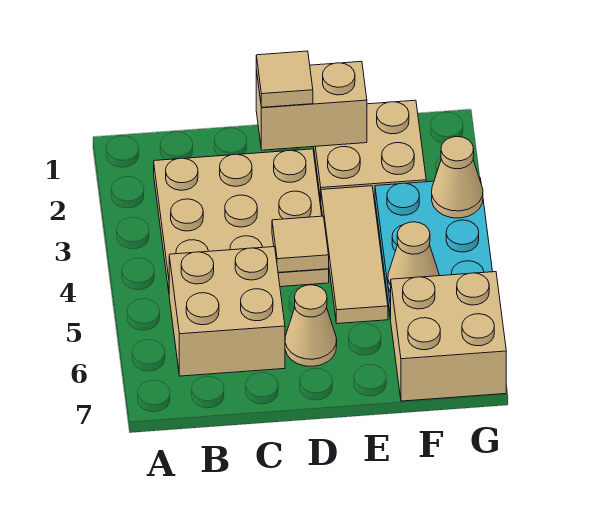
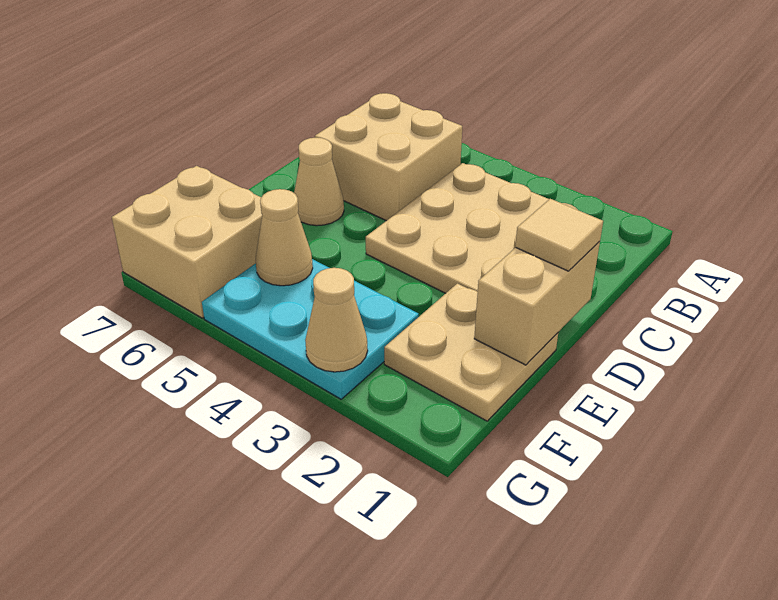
tan 1x1 tile [272,216,329,272] -> none
tan 1x3 tile [321,186,388,324] -> none

